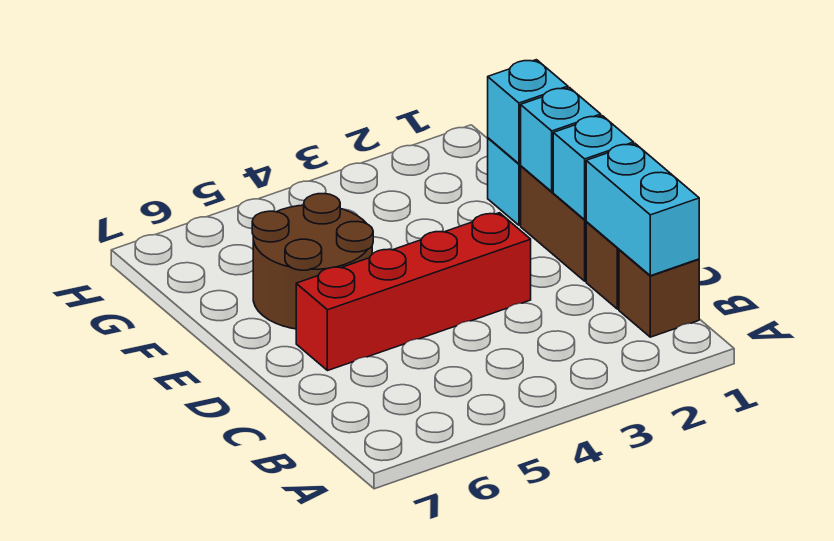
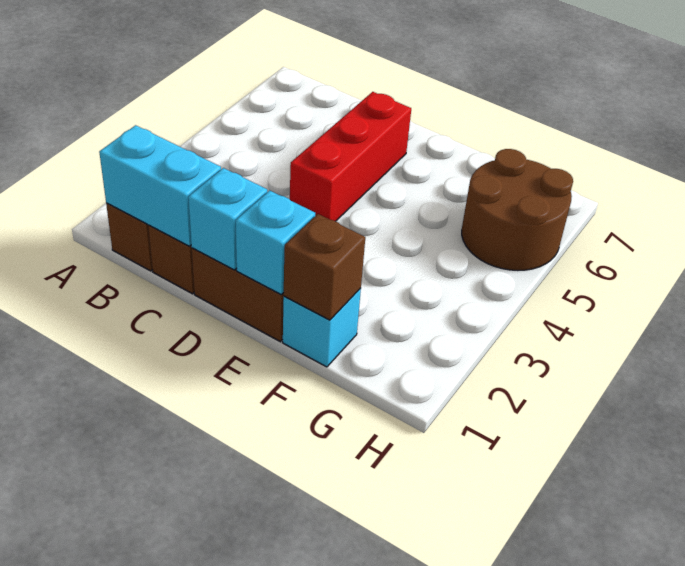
red 1x4 brick [296,213,531,371] -> red 1x3 brick [290,92,411,221]
brown 2x2 round brick [252,194,373,329] -> brown 2x2 round brick moved to [462,149,573,270]
cyan 1x1 brick [488,60,568,164] -> brown 1x1 brick [284,214,365,320]

